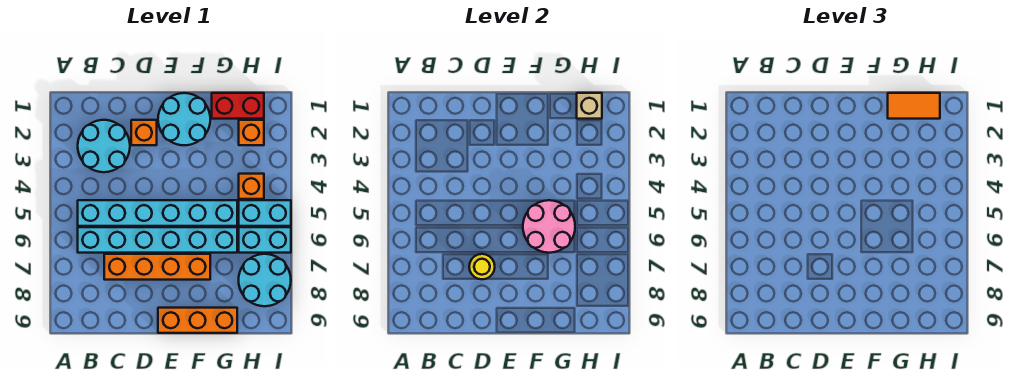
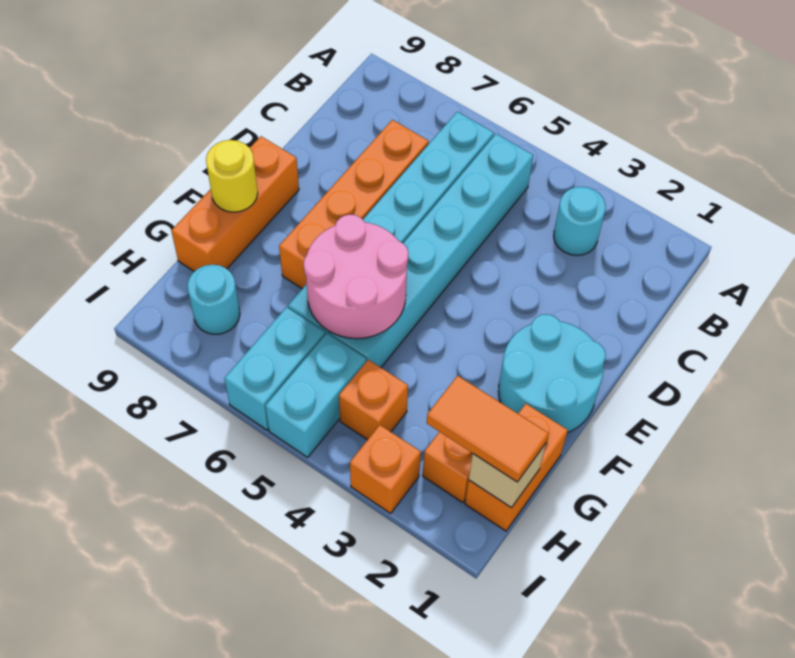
cyan 2x2 round brick [78,120,130,172] -> cyan 1x1 round brick [554,187,606,255]
orange 1x1 brick [131,120,157,145] -> orange 1x1 brick moved to [350,425,421,513]
yellow 1x1 round brick [469,254,495,279] -> yellow 1x1 round brick moved to [206,140,258,212]
red 1x2 brick [212,93,264,119] -> orange 1x2 brick [465,404,568,531]
orange 1x2 tile [888,93,940,119] -> orange 1x2 tile turned to [427,376,549,482]
cyan 2x2 round brick [239,254,291,306] -> cyan 1x1 round brick [187,265,240,334]

